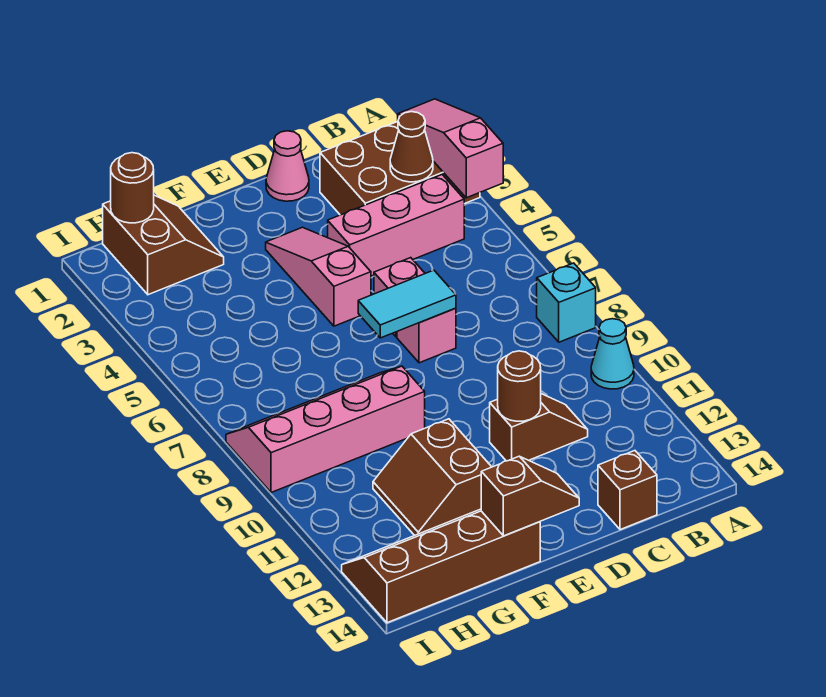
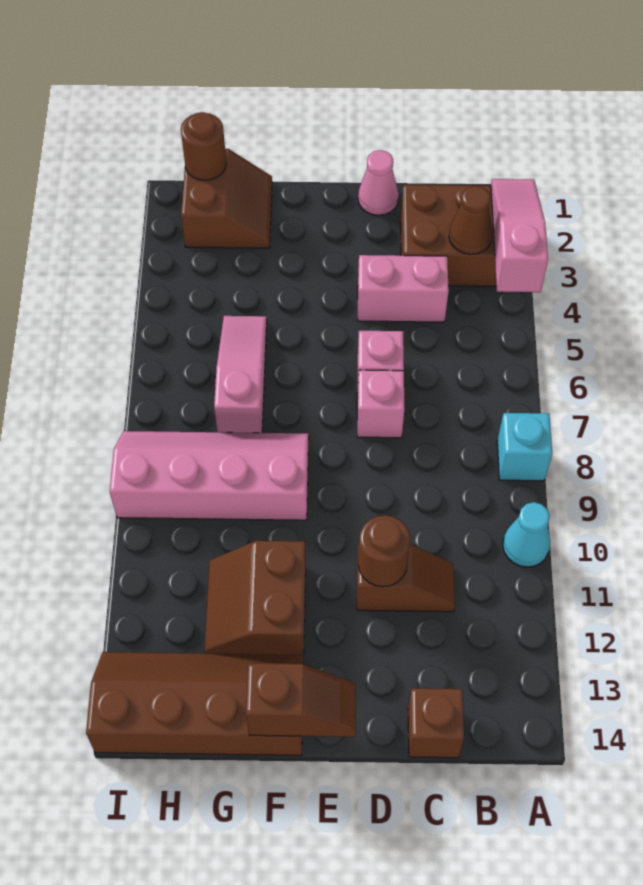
pink 1x3 brick [328,175,464,276] -> pink 1x2 brick [358,255,449,322]
cyan 1x2 tile [358,270,456,338] -> none
pink 1x3 slope [266,227,371,326] -> pink 1x3 slope moved to [214,316,267,433]

